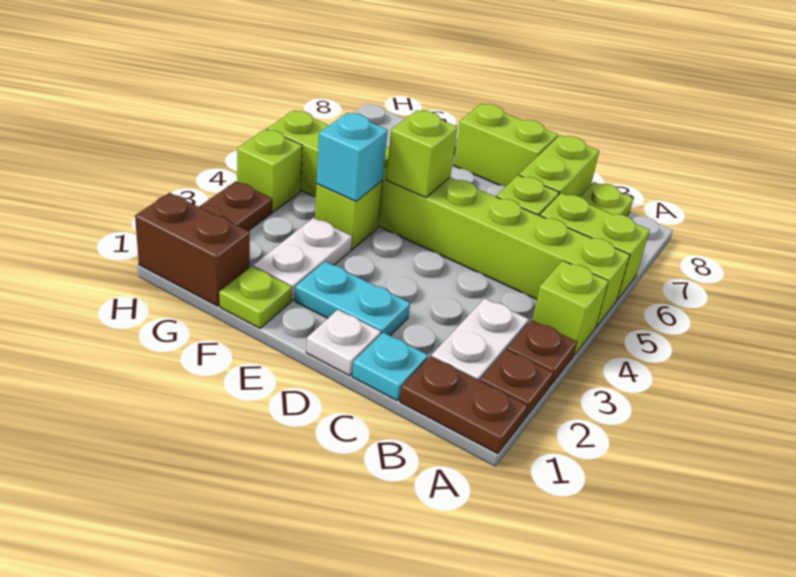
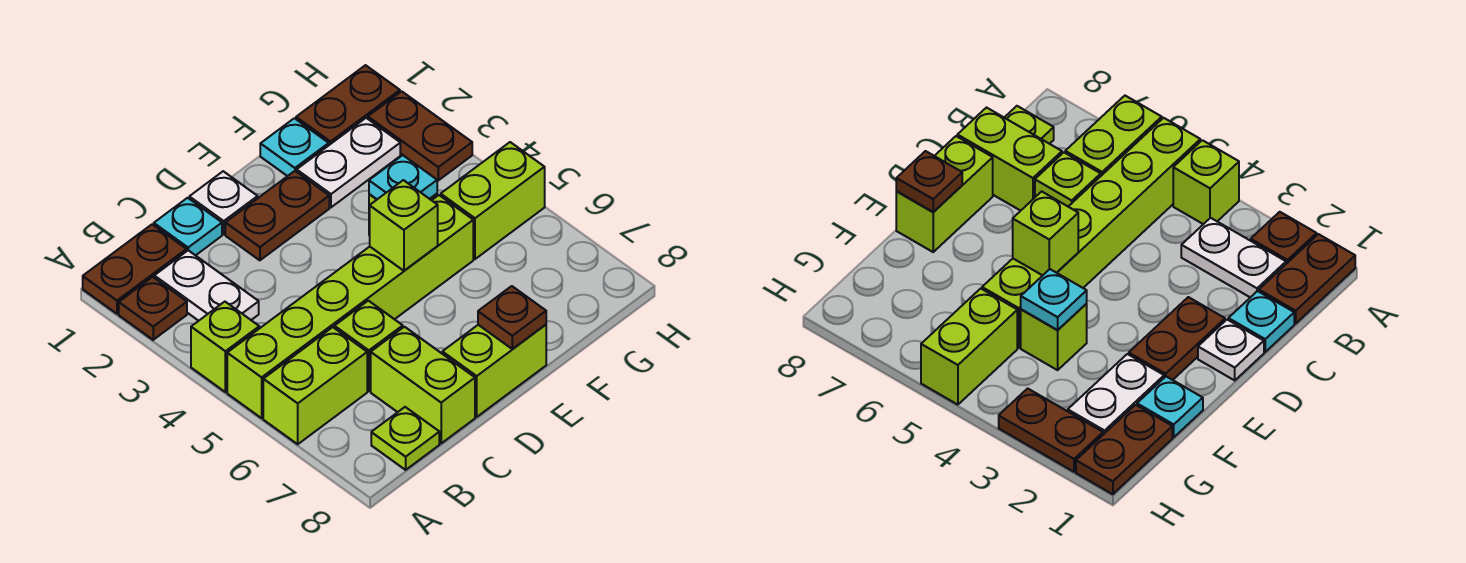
brown 1x1 plate [507,320,577,386] -> brown 1x1 plate moved to [478,286,546,349]
cyan 1x2 plate [295,262,410,336] -> brown 1x2 plate [225,171,329,260]
lime 1x1 plate [219,266,292,328] -> cyan 1x1 plate [260,118,329,176]
white 1x2 plate [253,218,352,301] -> white 1x2 plate turned to [297,118,400,207]
cyan 1x1 brick [317,113,388,201] -> cyan 1x1 plate [369,155,437,199]
brown 1x2 brick [135,193,250,306] -> brown 1x2 plate [296,65,400,145]
lime 1x1 brick [237,129,302,212] -> none

